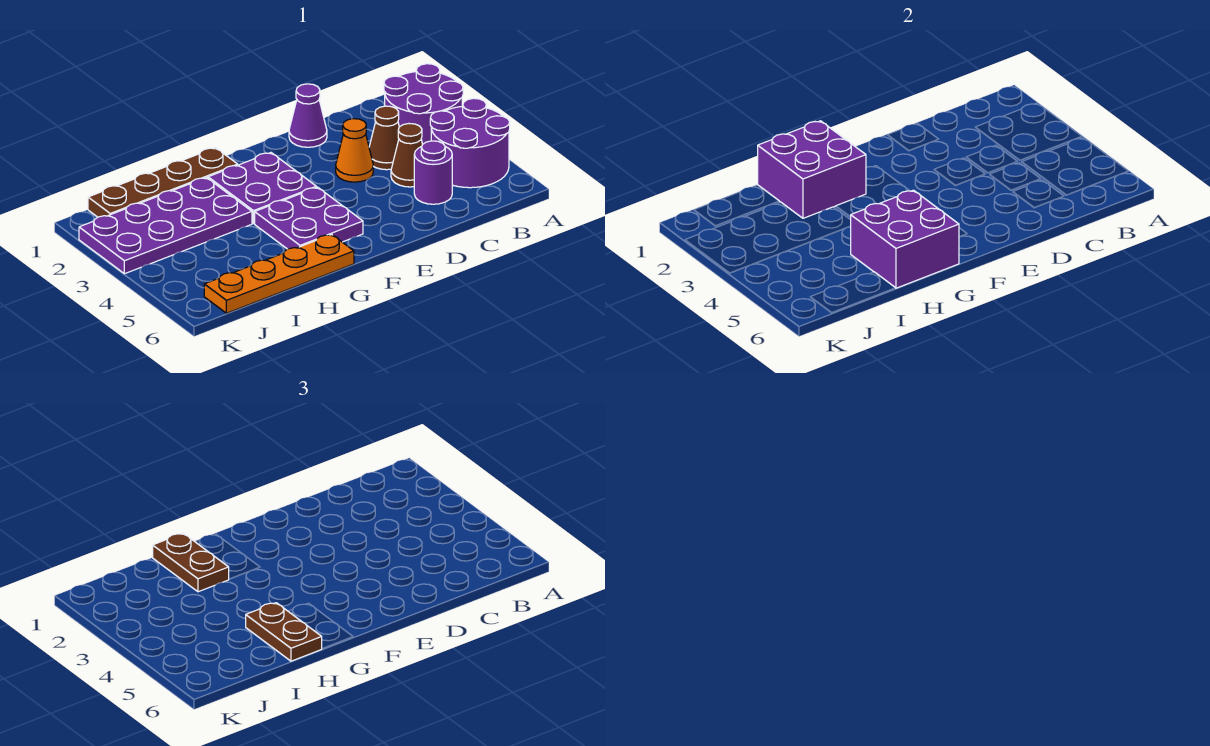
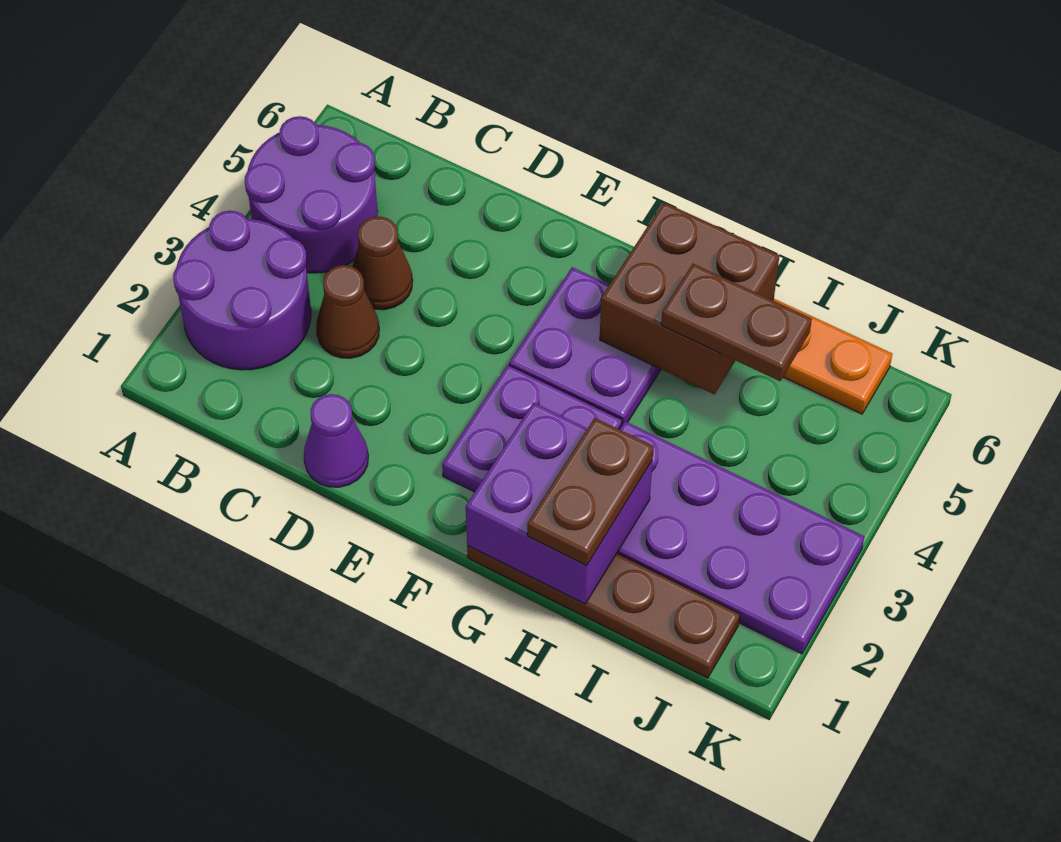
purple 1x1 round brick [414,141,452,204] -> none
orange 1x1 cone [336,119,373,182] -> none
purple 2x2 brick [850,190,959,288] -> brown 2x2 brick [600,202,780,394]
brown 1x2 plate [246,603,322,661] -> brown 1x2 plate turned to [661,264,812,381]

